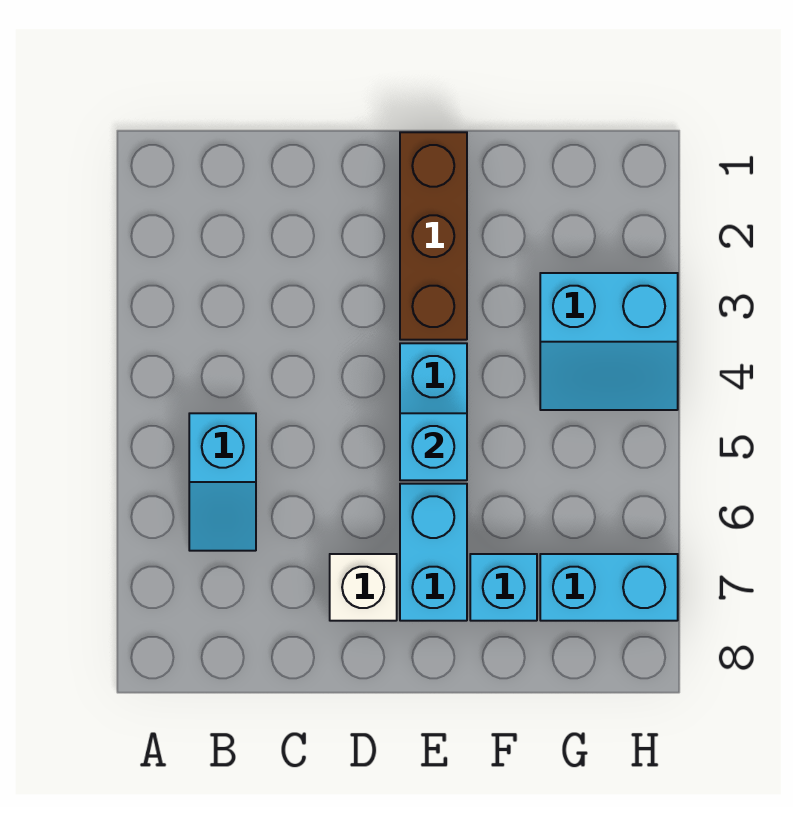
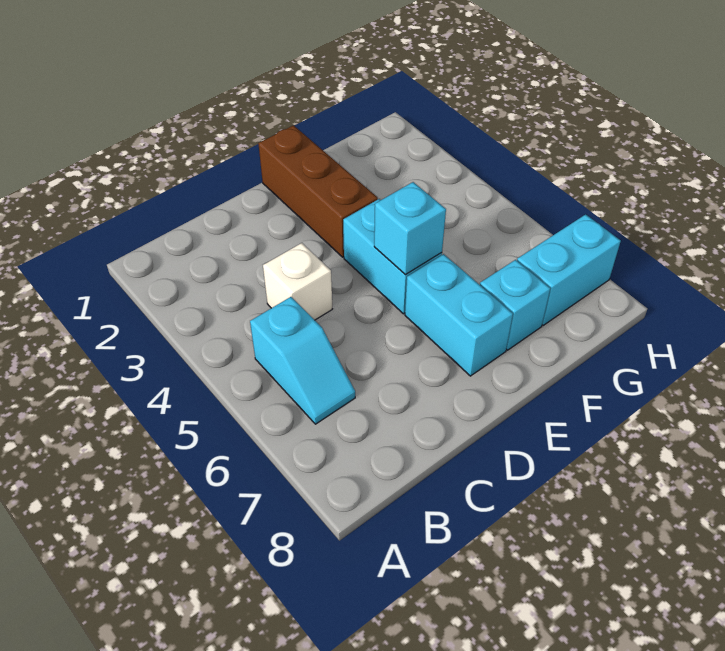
white 1x1 brick [330,554,397,621] -> white 1x1 brick moved to [263,243,332,320]
cyan 2x2 slope [540,273,678,410] -> none

